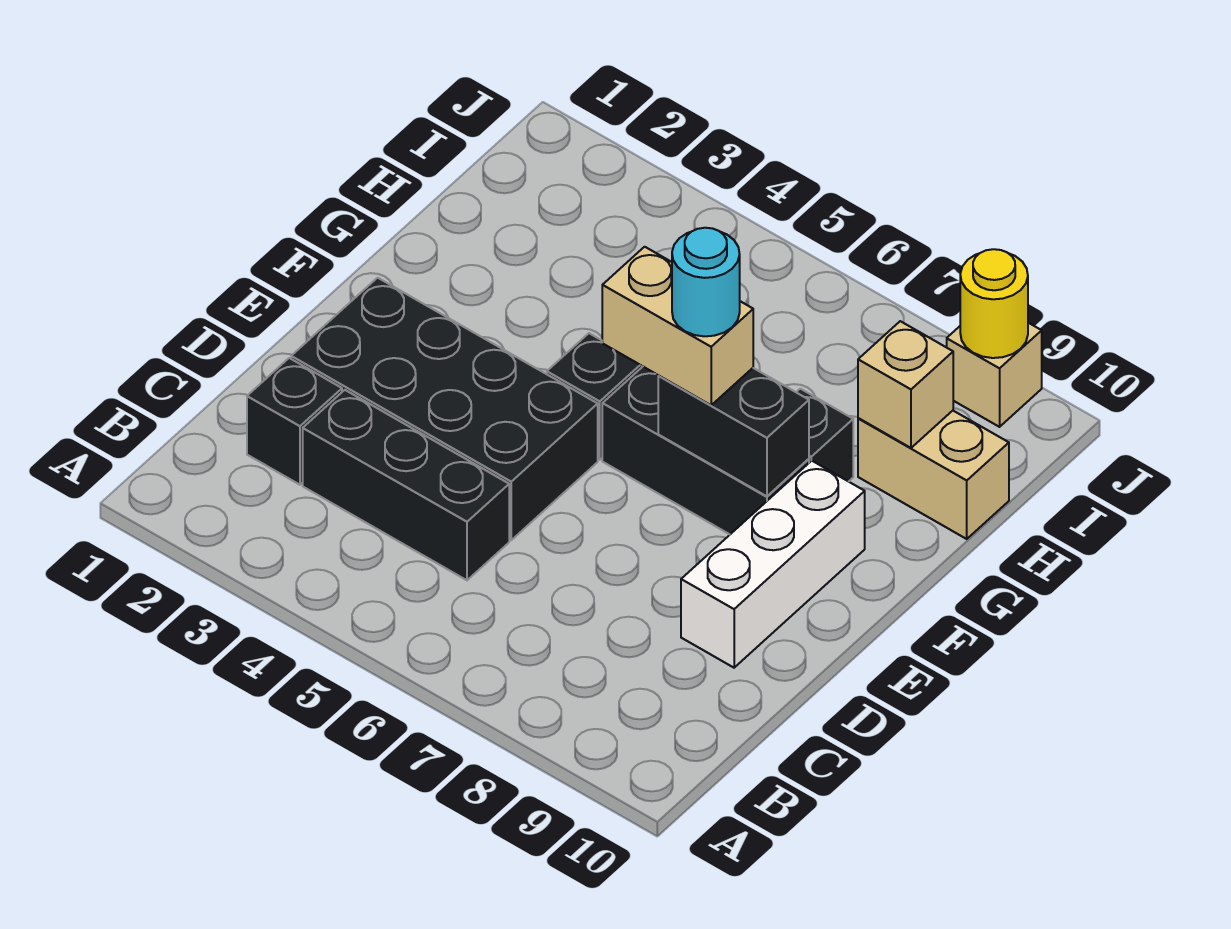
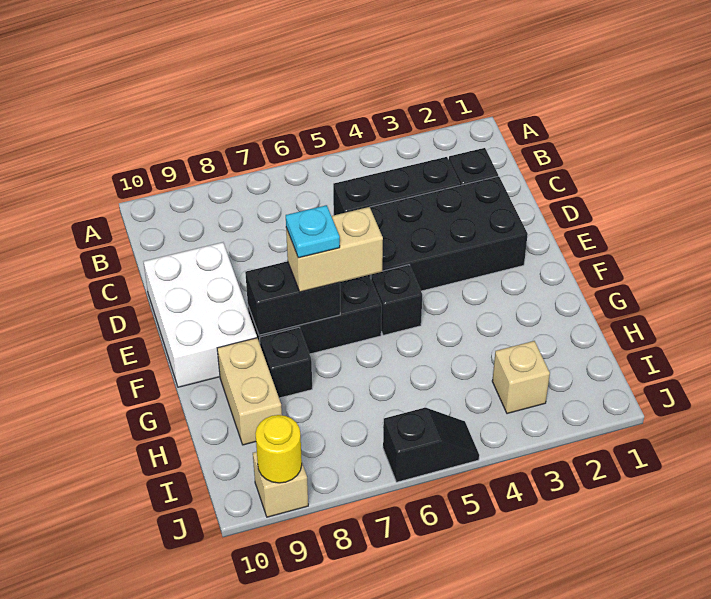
white 1x3 brick [681,461,865,668] -> white 2x3 brick [144,242,257,387]
cyan 1x1 round brick [672,228,740,336] -> cyan 1x1 plate [286,205,340,258]
tan 1x2 brick [858,411,1009,539] -> tan 1x2 brick turned to [217,338,282,445]
tan 1x1 brick [858,321,953,448] -> tan 1x1 brick moved to [492,341,550,414]
none -> black 1x2 slope [383,407,479,482]

